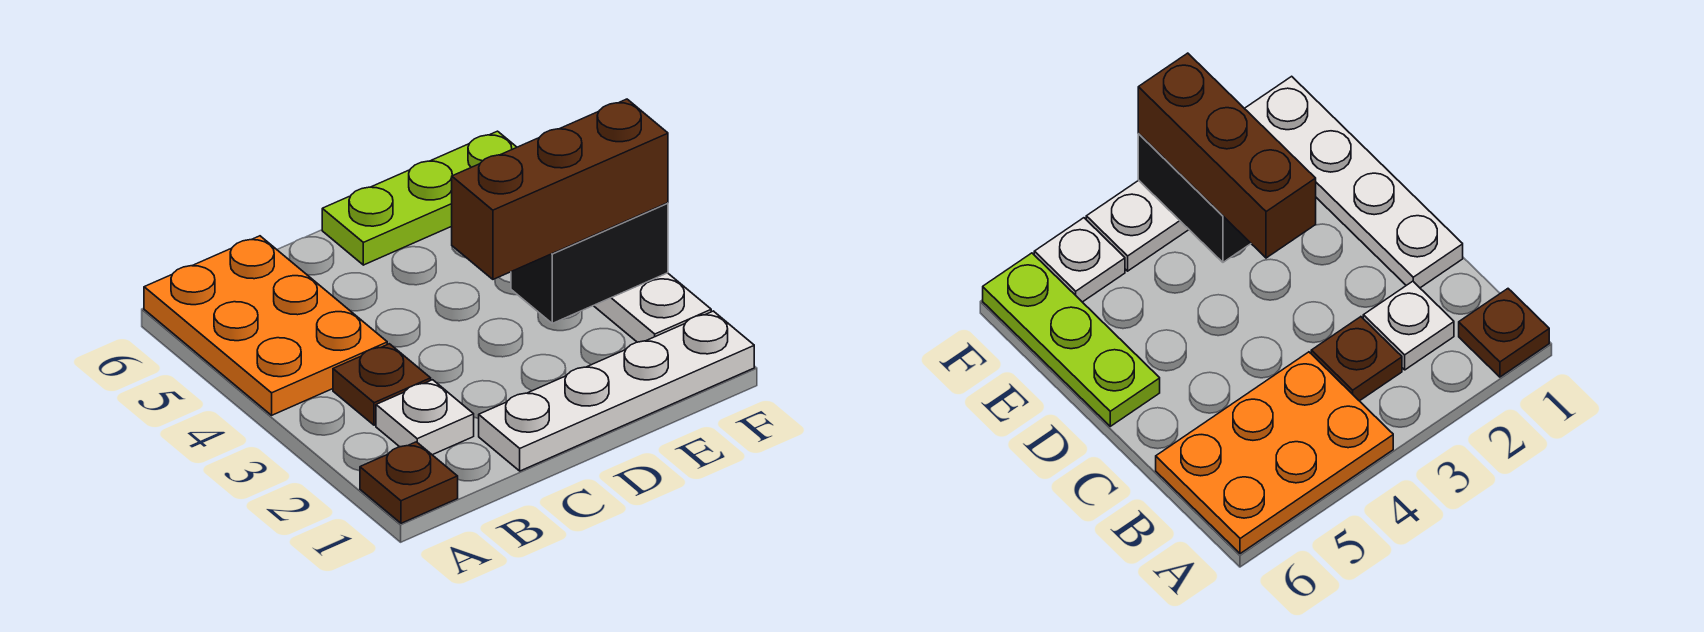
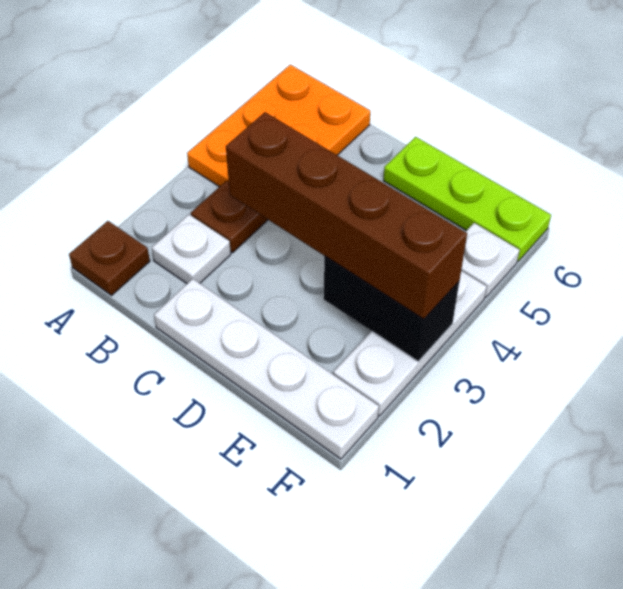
brown 1x3 brick [452,99,668,279] -> brown 1x4 brick [226,112,467,319]

